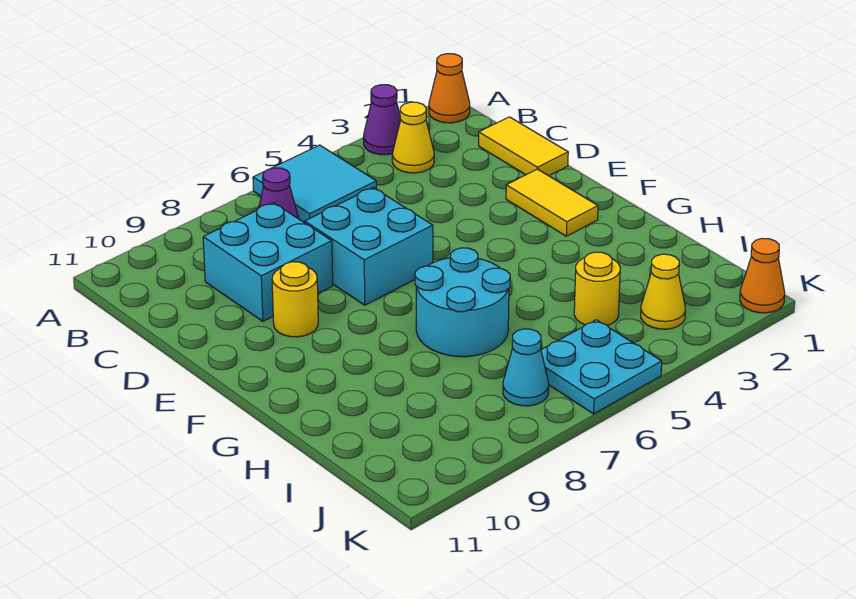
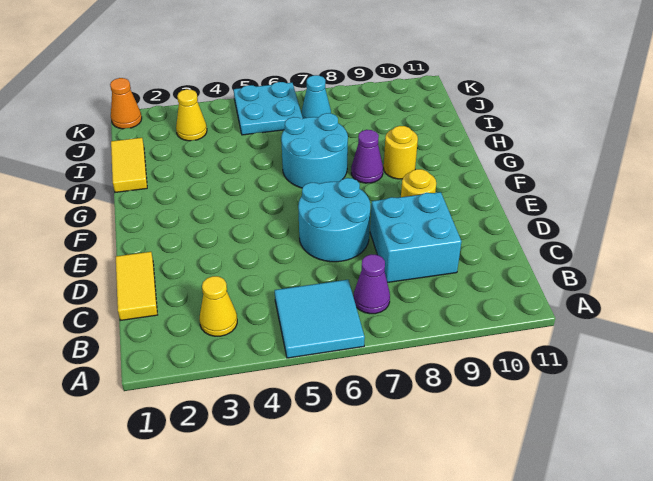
orange 1x1 cone [429,54,470,123] -> none
purple 1x1 cone [363,85,401,155] -> purple 1x1 cone moved to [351,130,383,183]
cyan 2x2 brick [305,188,433,305] -> cyan 2x2 round brick [298,178,370,262]
yellow 1x2 tile [506,169,598,236] -> yellow 1x2 tile moved to [111,138,147,192]
yellow 1x1 round brick [574,252,620,325] -> yellow 1x1 round brick moved to [384,126,418,179]

